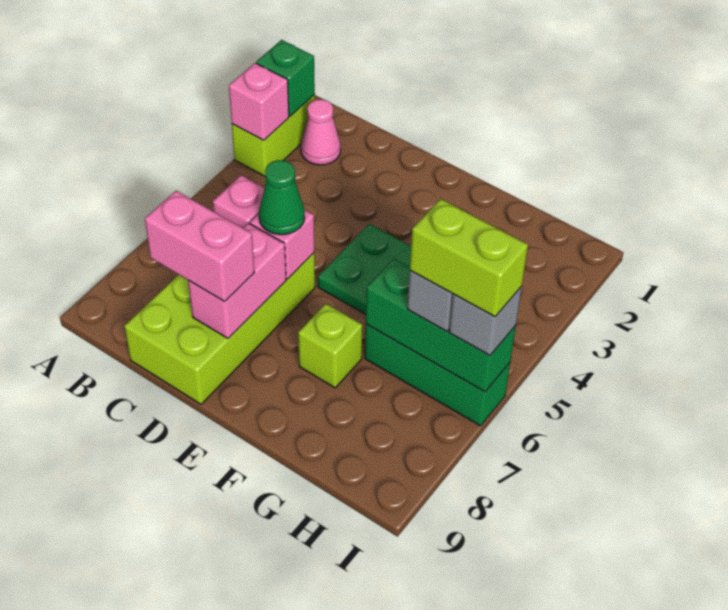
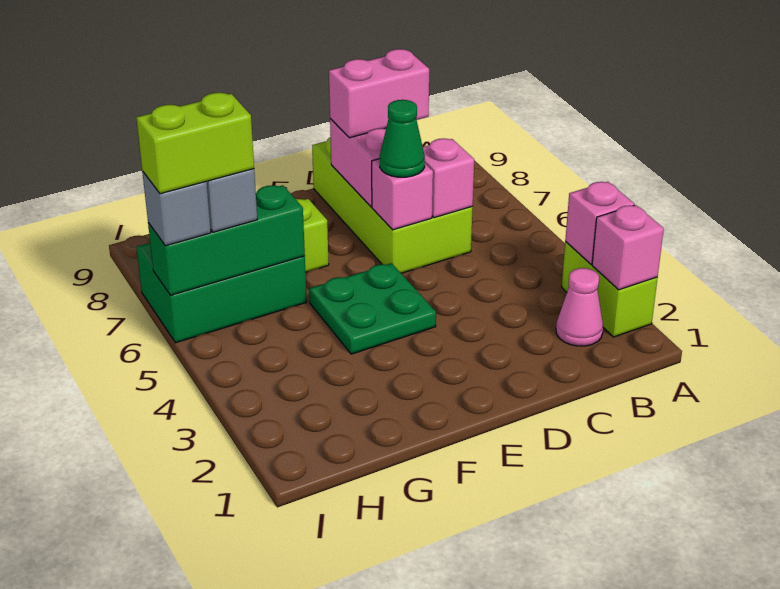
green 1x1 brick [256,40,315,116] -> pink 1x1 brick [592,205,664,290]
green 1x3 brick [365,324,510,426] -> green 2x3 brick [136,243,307,343]

